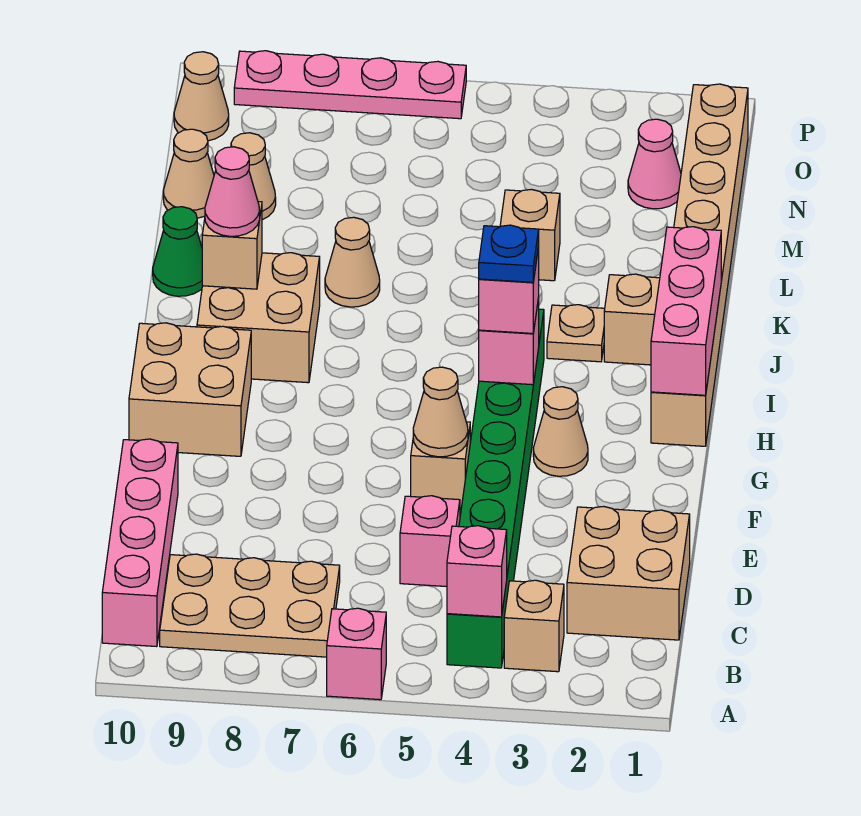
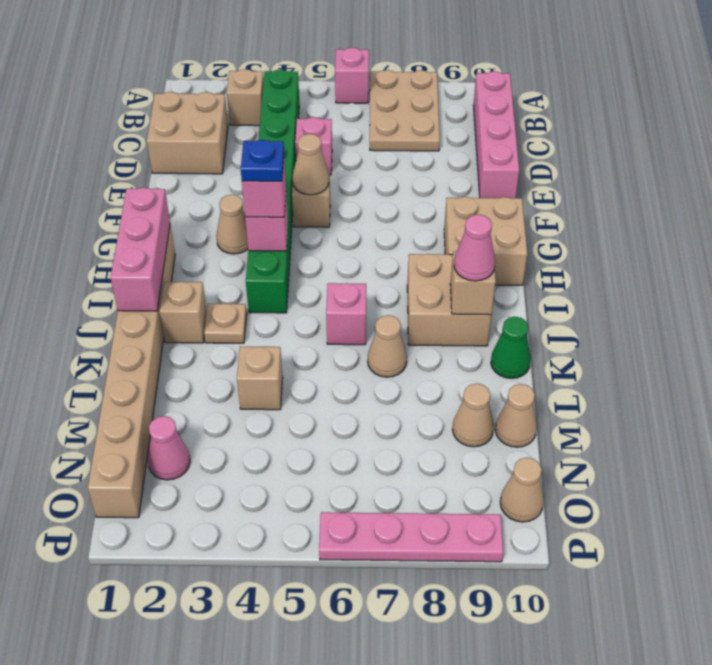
pink 1x1 brick [447,526,507,617] -> pink 1x1 brick moved to [326,283,366,345]
tan 2x3 plate [160,554,340,657] -> tan 2x3 plate turned to [370,70,440,151]

